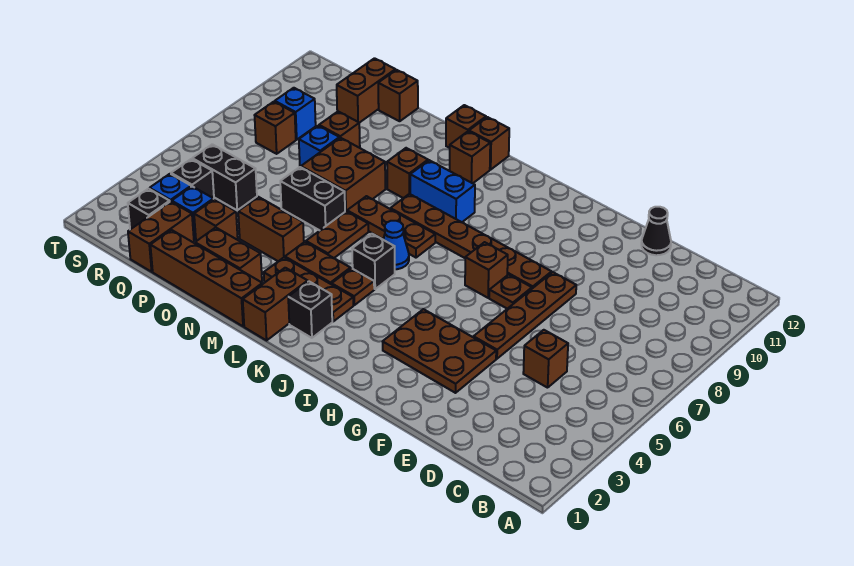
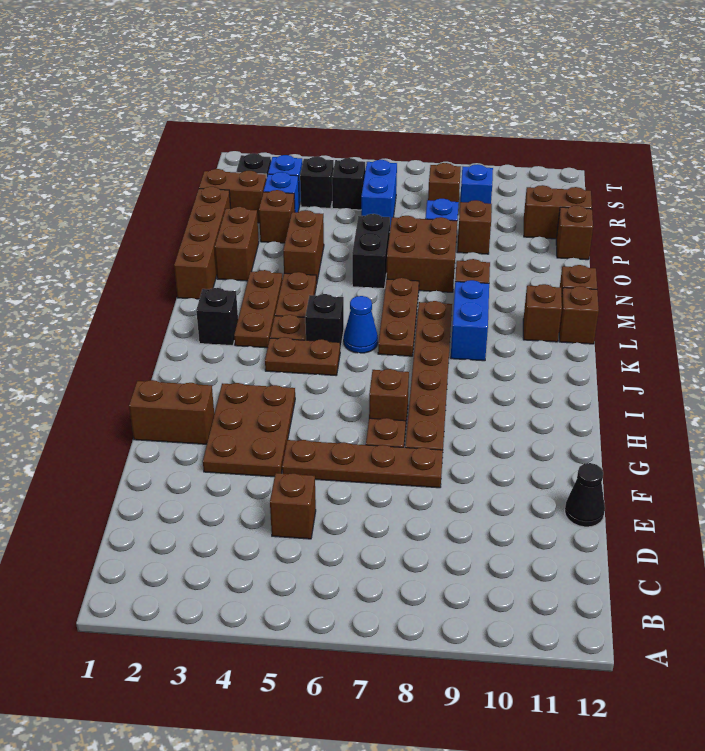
brown 1x2 brick [243,268,308,340] -> brown 1x2 brick moved to [129,380,214,444]
brown 1x2 plate [306,211,368,258] -> brown 1x2 plate moved to [265,337,340,375]
black 1x2 brick [192,144,257,210] -> black 1x1 brick [332,158,365,210]
none -> blue 1x2 brick [361,160,397,227]

